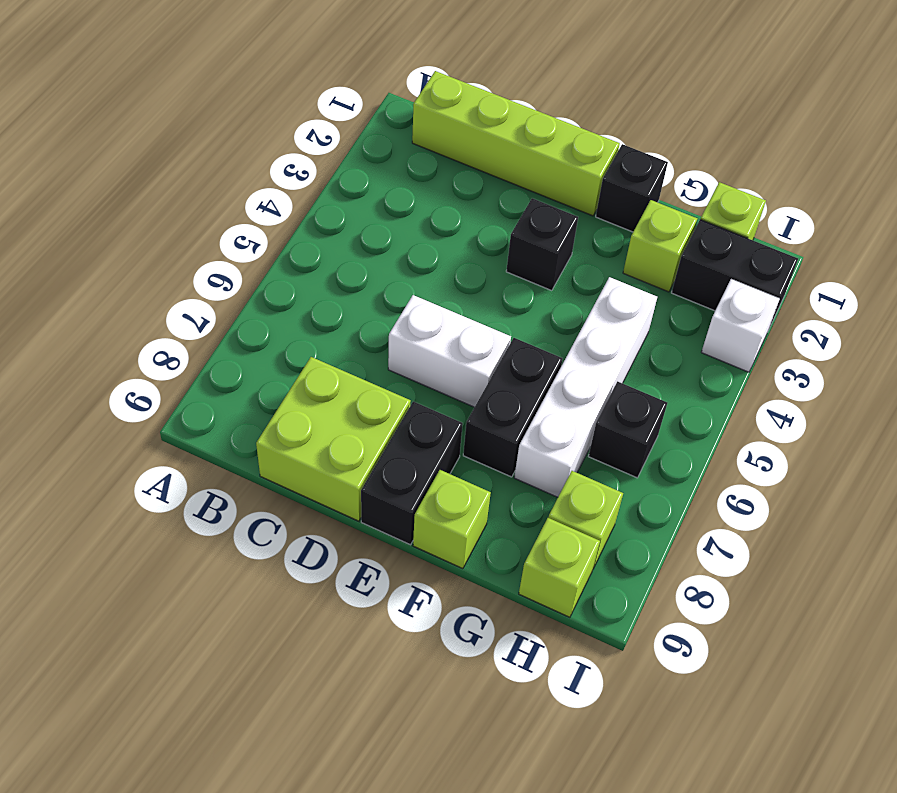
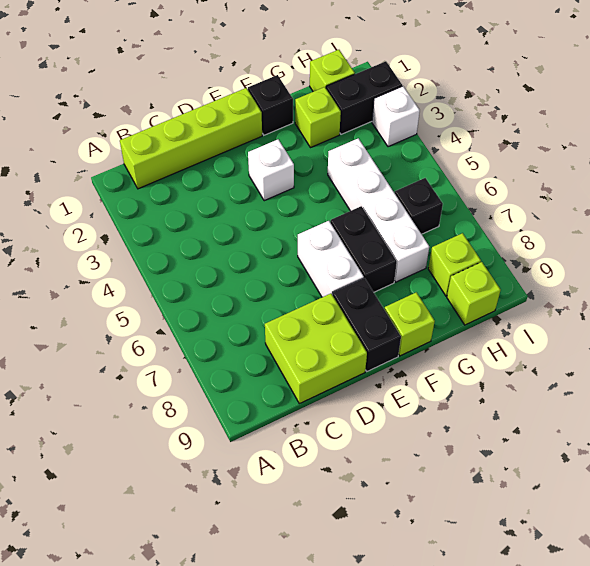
white 1x2 brick [388,295,511,407] -> white 1x2 brick turned to [298,221,364,297]
black 1x1 brick [506,198,578,291] -> white 1x1 brick [248,139,294,201]

